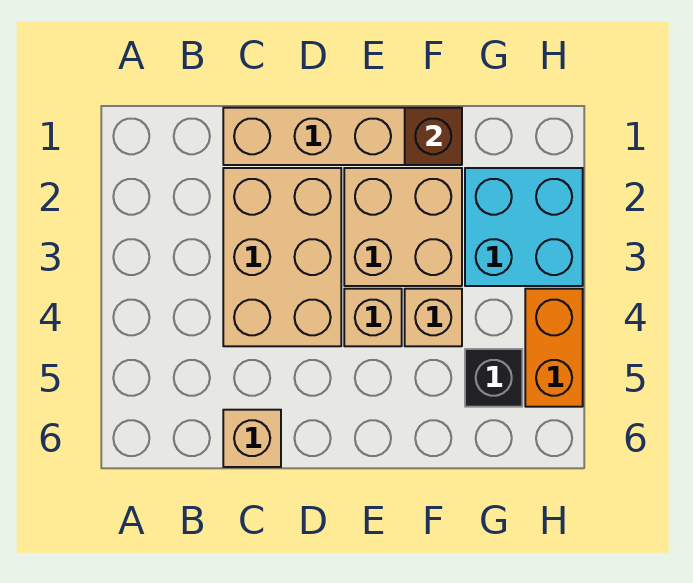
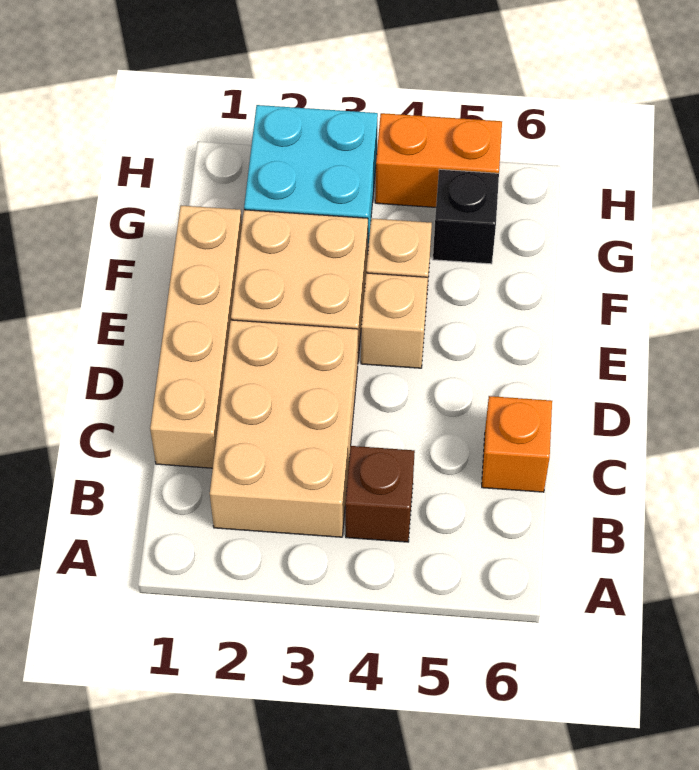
tan 2x3 brick [223,168,341,346] -> tan 2x3 brick turned to [210,320,358,537]
tan 1x1 brick [223,410,281,467] -> orange 1x1 brick [482,396,552,492]
brown 1x1 brick [405,108,462,165] -> brown 1x1 brick moved to [345,446,415,542]

